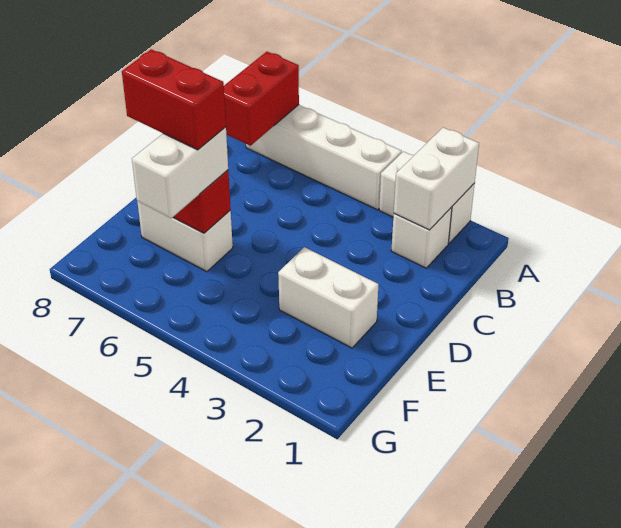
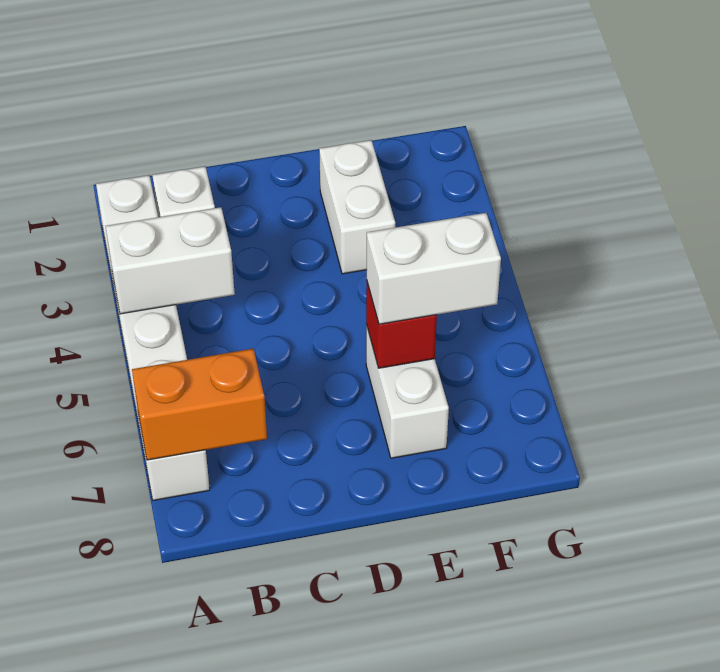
white 1x2 brick [394,128,479,230] -> white 1x2 brick moved to [106,207,235,314]
red 1x2 brick [224,52,299,146] -> orange 1x2 brick [132,349,267,460]
red 1x2 brick [122,49,226,150] -> none

